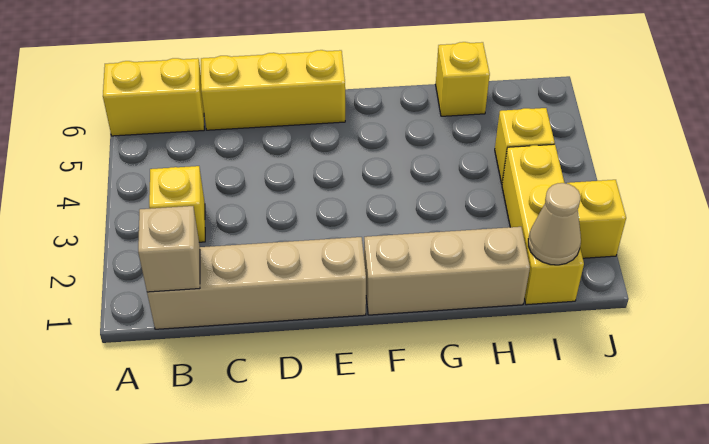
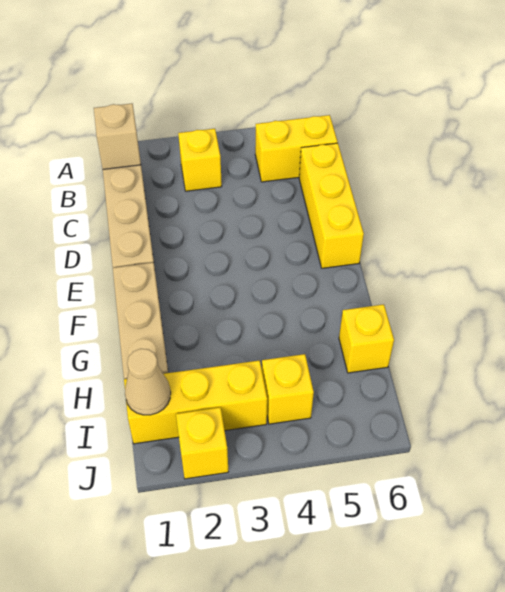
yellow 1x2 brick [103,58,204,136] -> yellow 1x2 brick turned to [255,115,338,182]

